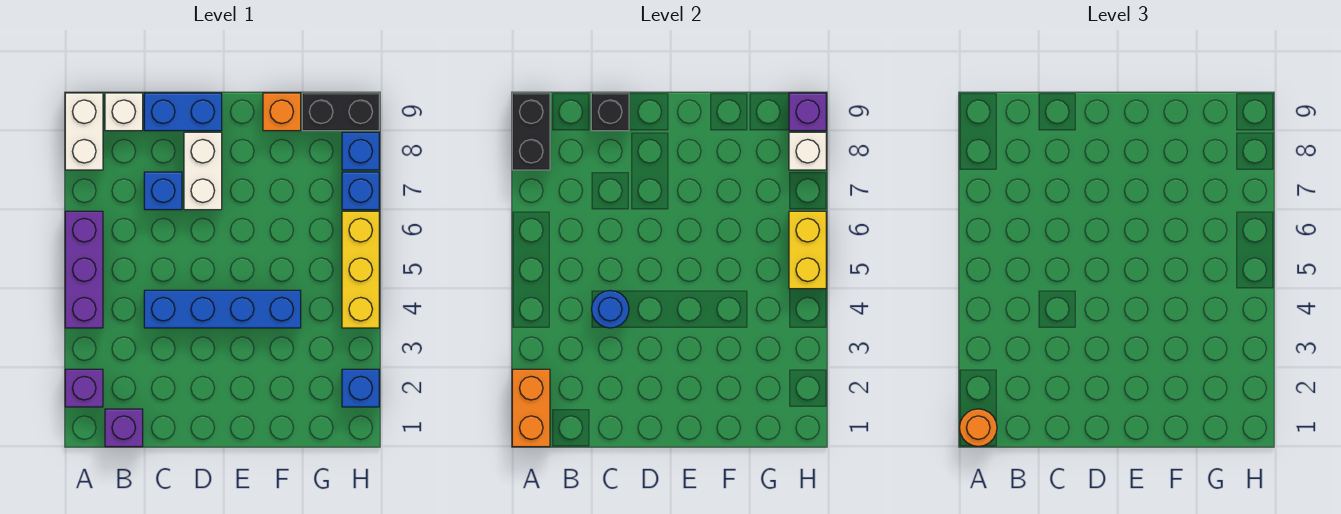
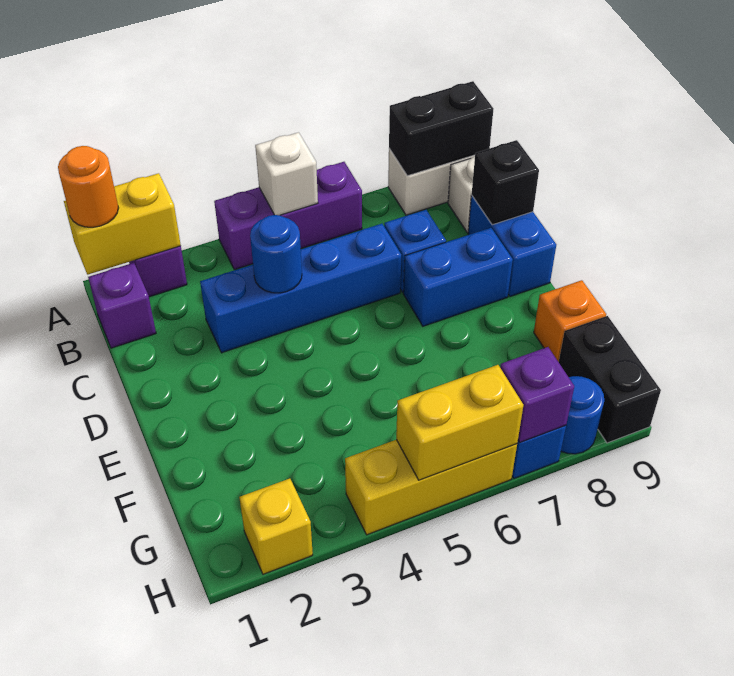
orange 1x2 brick [512,369,550,447] -> yellow 1x2 brick [64,173,181,275]
blue 1x4 brick [144,290,301,328] -> blue 1x4 brick turned to [200,224,401,353]
white 1x2 brick [184,132,222,210] -> blue 1x2 brick [403,228,513,326]
blue 1x1 brick [342,369,379,407] -> yellow 1x1 brick [239,479,313,574]
blue 1x1 brick [342,132,379,170] -> blue 1x1 round brick [561,376,604,454]
white 1x1 brick [789,132,826,170] -> white 1x1 brick moved to [255,132,318,215]
purple 1x1 brick [789,93,826,131] -> purple 1x1 brick moved to [500,347,574,442]

